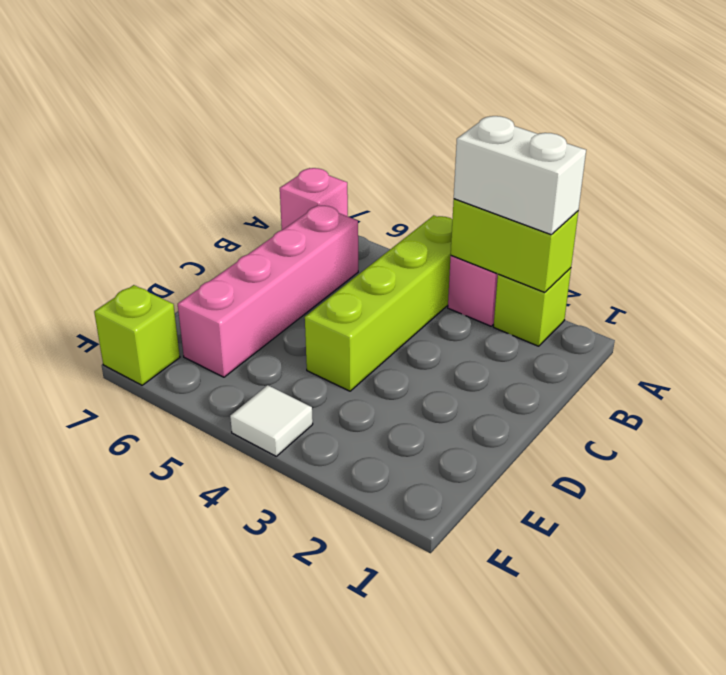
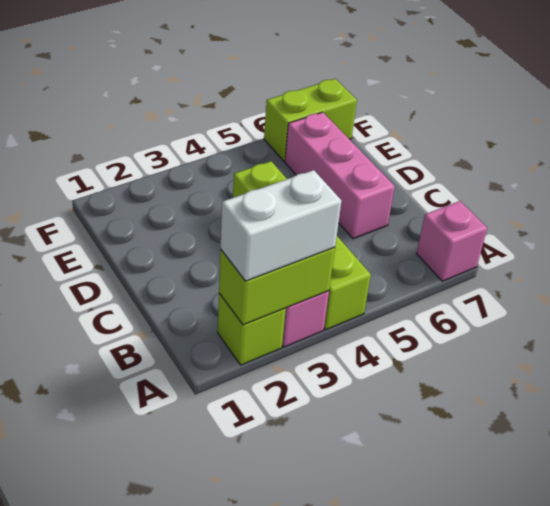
pink 1x4 brick [178,205,358,377] -> pink 1x3 brick [285,112,395,239]
white 1x1 tile [230,385,313,456] -> none
lime 1x1 brick [94,285,180,385] -> lime 1x2 brick [264,79,357,161]

